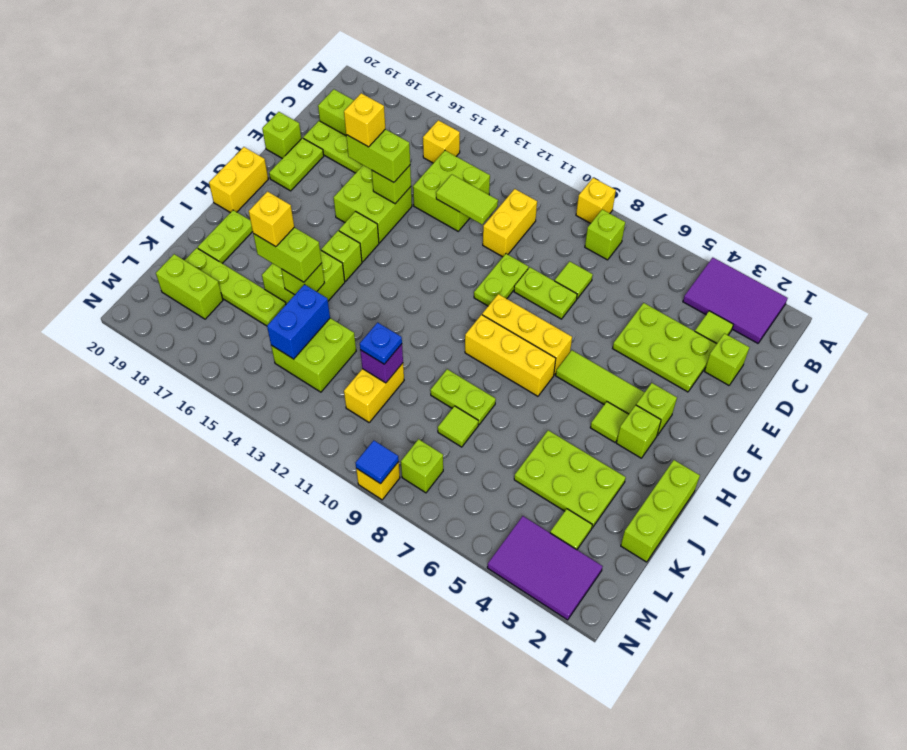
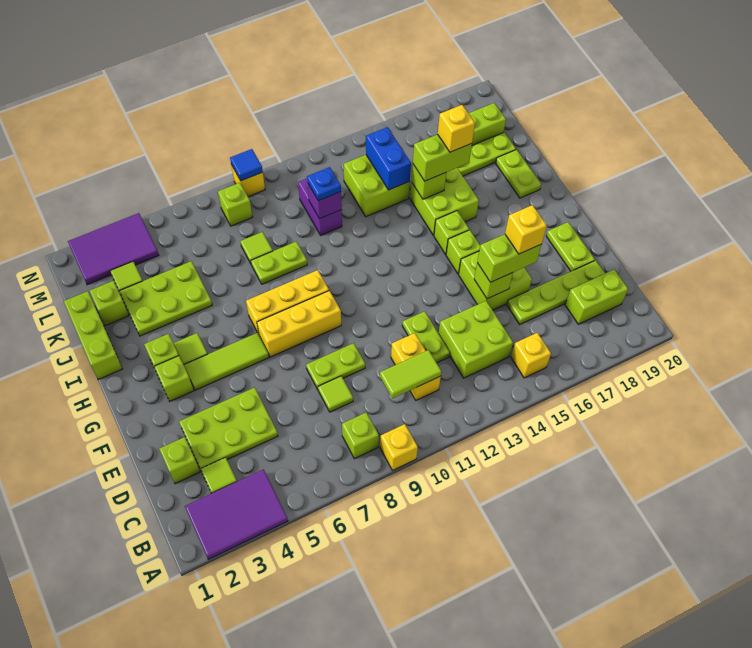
lime 1x2 tile [436,175,498,224] -> lime 1x2 tile moved to [380,350,442,398]
lime 1x2 plate [474,254,529,306] -> lime 1x2 plate moved to [402,311,450,363]
lime 1x1 brick [262,112,301,159] -> lime 1x1 brick moved to [90,281,129,326]
yellow 1x2 brick [209,147,268,213] -> none
yellow 1x2 brick [344,363,404,422] -> purple 1x2 brick [298,179,342,235]

